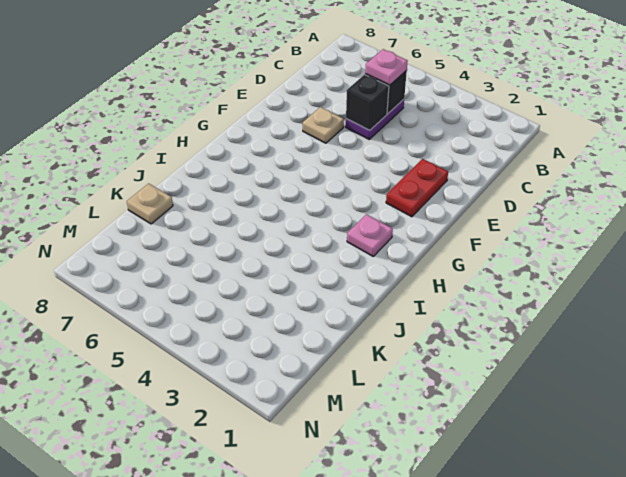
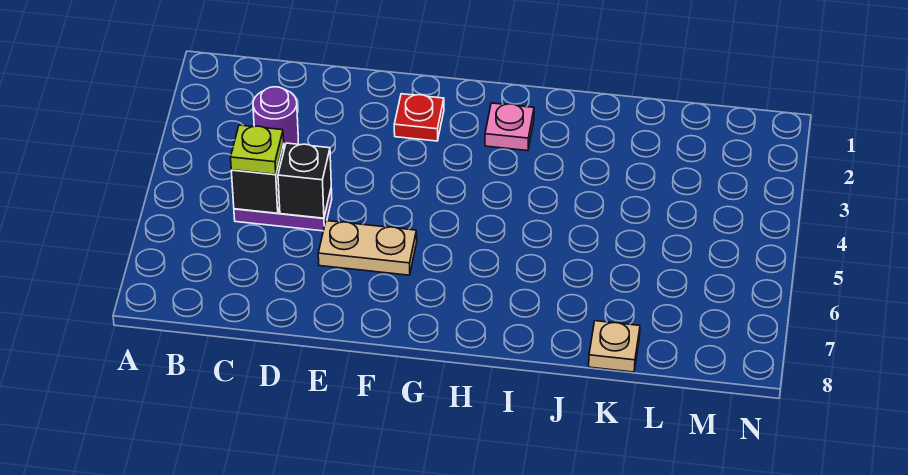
none -> purple 1x1 round brick [253,87,298,149]
pink 1x1 plate [365,49,408,85] -> lime 1x1 plate [231,125,284,174]
red 1x2 plate [386,159,448,217] -> red 1x1 plate [394,94,444,141]
tan 1x1 plate [303,107,344,143] -> tan 1x2 plate [318,221,417,275]

